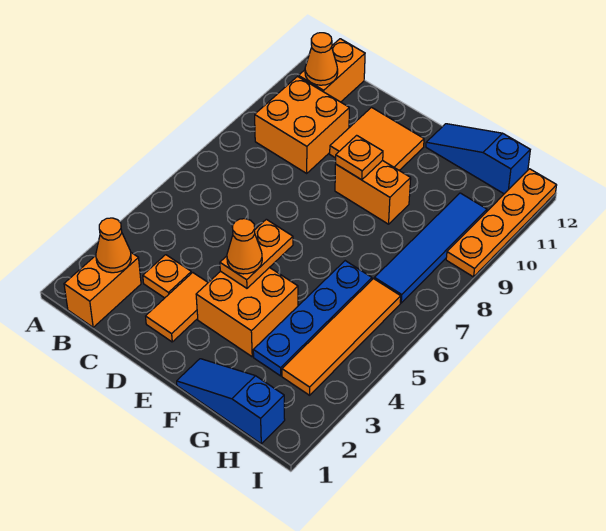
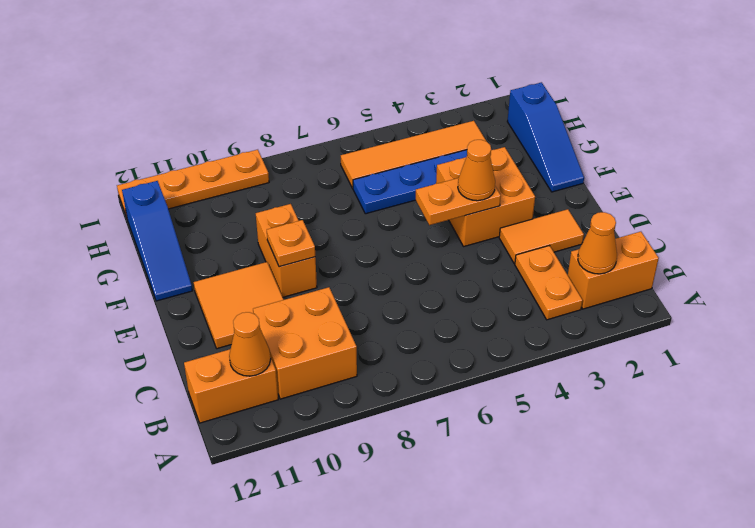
orange 1x1 plate [143,255,191,298] -> orange 1x2 plate [515,246,583,320]
blue 1x4 tile [374,193,487,303] -> none

